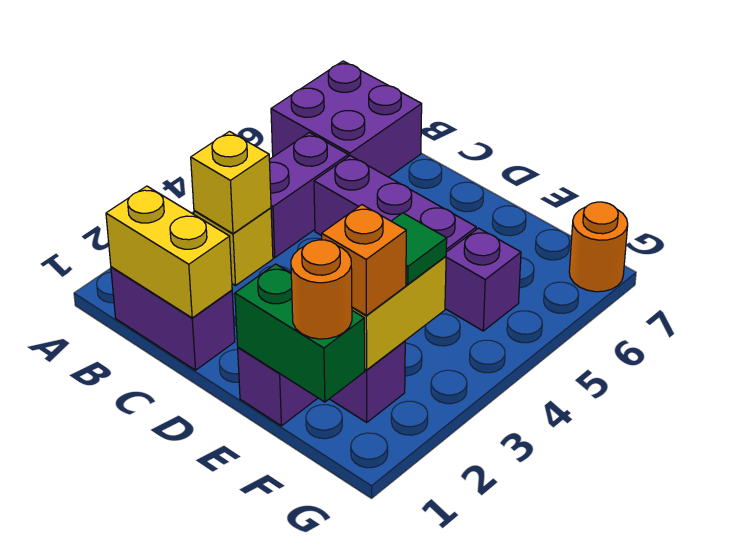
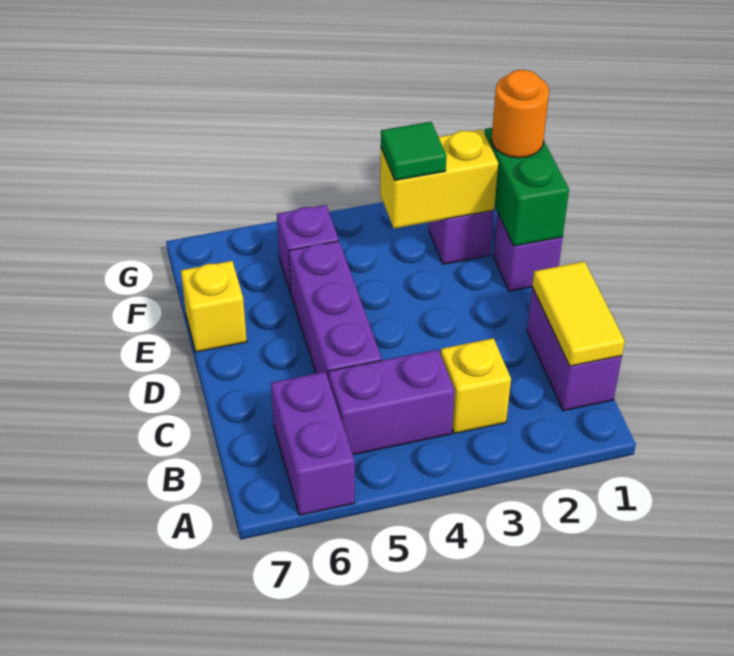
purple 2x2 brick [271,61,422,177] -> purple 1x2 brick [271,372,355,515]
yellow 1x2 brick [106,186,232,318] -> yellow 1x2 tile [532,261,625,366]
yellow 1x1 brick [191,132,271,234] -> yellow 1x1 brick moved to [181,261,247,352]
orange 1x1 brick [322,205,406,315] -> none
orange 1x1 round brick [569,202,628,292] -> none

